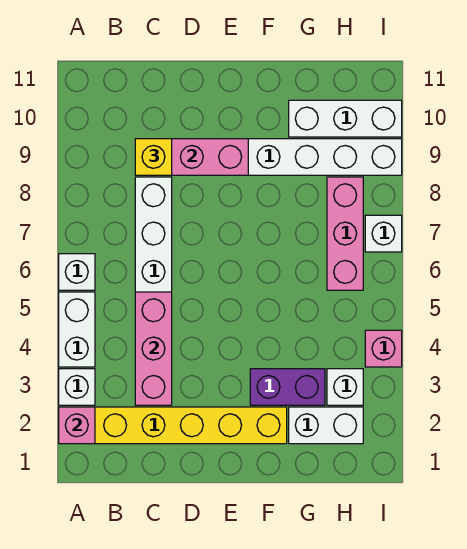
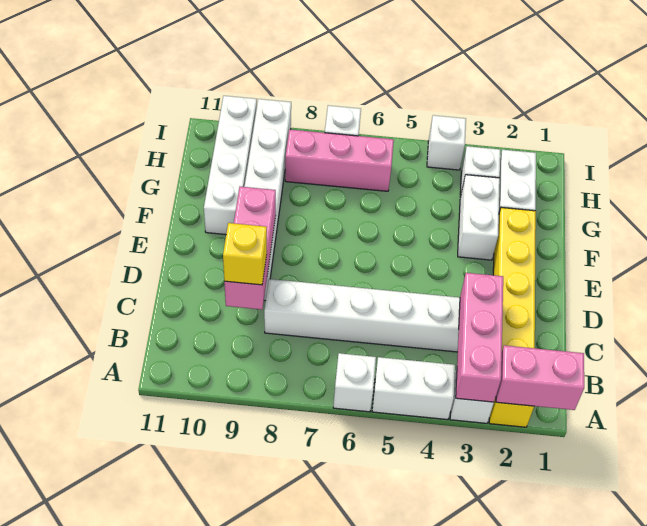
pink 1x1 brick [59,407,95,444] -> pink 1x2 brick [496,345,584,410]
pink 1x3 brick [135,292,172,405] -> pink 1x3 brick turned to [456,273,503,402]
purple 1x2 brick [250,369,325,405] -> white 1x2 brick [458,175,500,260]
white 1x3 brick [289,100,402,137] -> white 1x4 brick [204,96,257,235]
pink 1x1 brick [365,330,402,367] -> white 1x1 brick [427,115,466,170]

